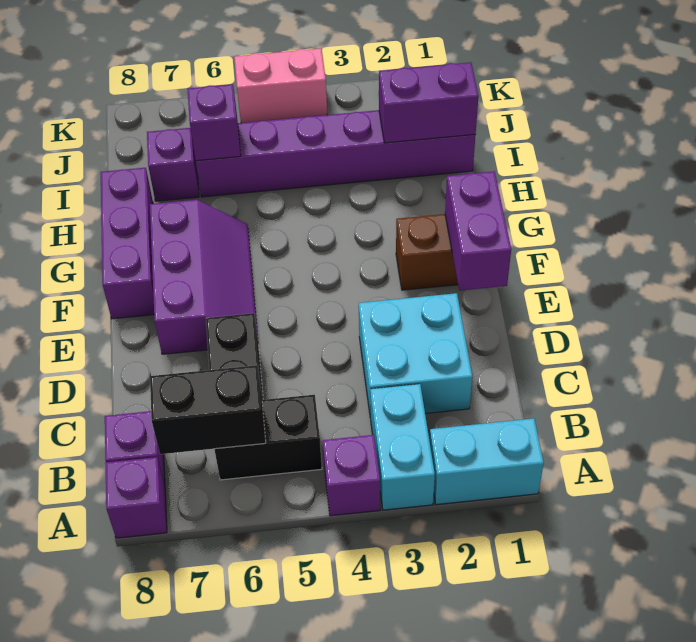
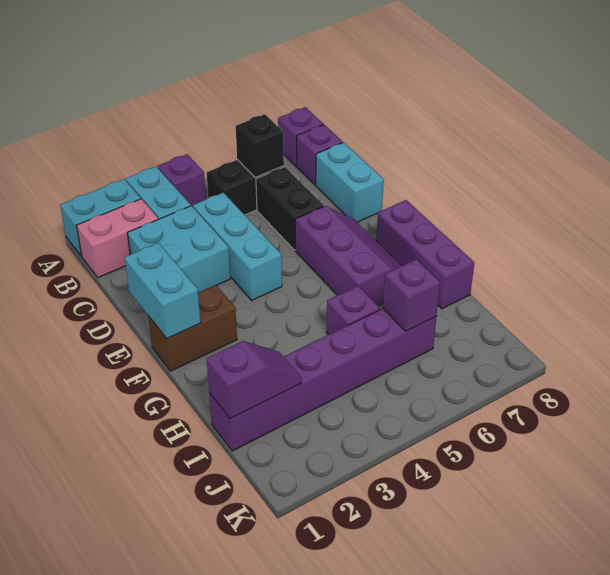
black 1x2 brick [150,365,266,454] -> black 1x1 brick [236,114,284,178]
none -> cyan 1x3 brick [193,193,282,300]
none -> cyan 1x2 brick [316,142,384,222]
purple 1x2 brick [445,172,511,291] -> cyan 1x2 brick [125,243,201,338]
purple 2x3 slope [150,200,258,354] -> purple 2x3 slope turned to [295,206,402,306]
purple 1x2 brick [379,62,478,143] -> purple 1x2 slope [207,341,301,419]
purple 1x1 brick [147,128,199,201] -> purple 1x1 brick moved to [326,286,380,335]
pink 1x2 brick [234,48,327,123] -> pink 1x2 brick moved to [77,199,158,278]

